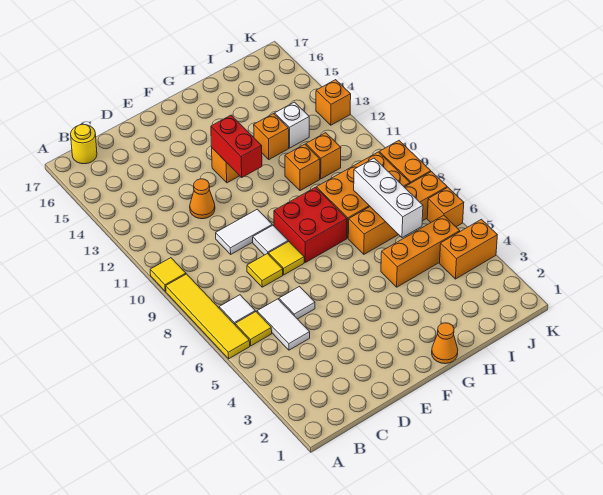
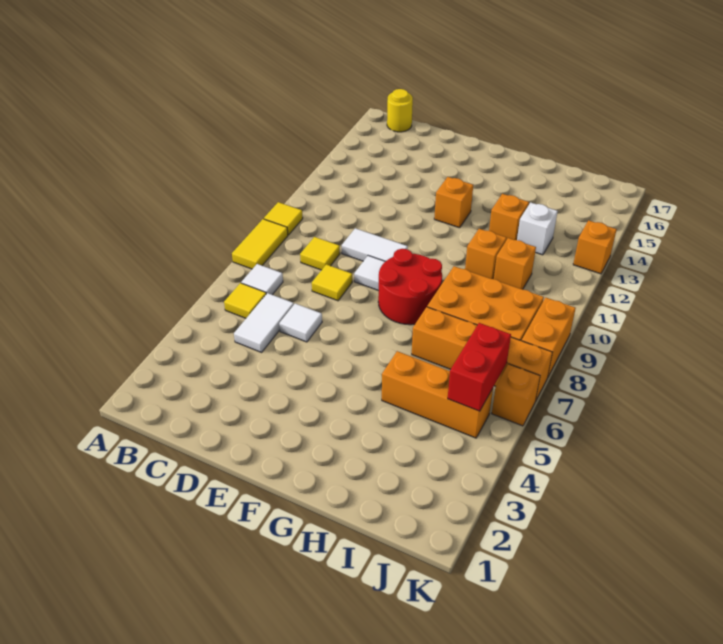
yellow 1x4 tile [166,274,250,359] -> yellow 1x2 tile [232,219,288,269]
orange 1x1 cone [190,179,215,219] -> none
yellow 1x1 tile [269,241,304,275] -> yellow 1x1 tile moved to [300,237,340,270]
red 2x2 brick [274,187,347,262] -> red 2x2 round brick [378,249,442,325]
red 1x2 brick [211,115,262,177] -> red 1x2 brick moved to [448,323,511,411]
orange 1x1 cone [432,323,458,364] -> none
white 1x3 brick [354,158,423,238] -> none
orange 1x2 brick [440,219,497,279] -> none

